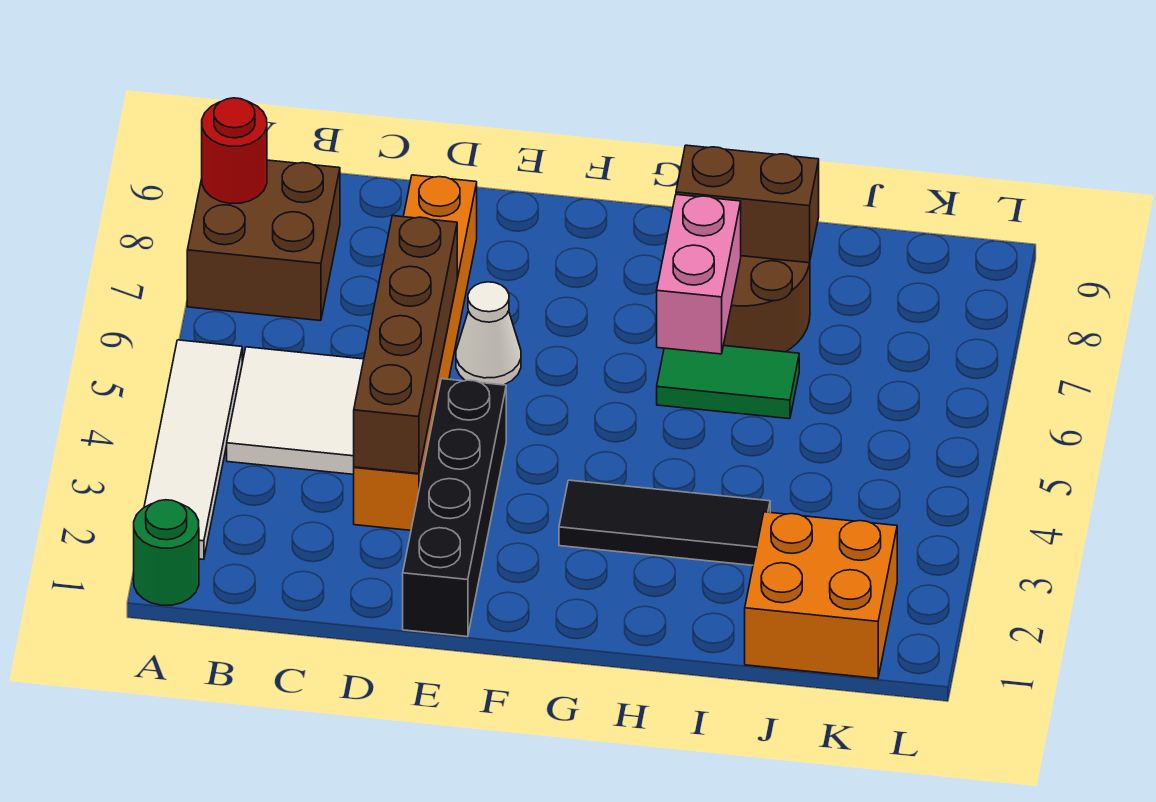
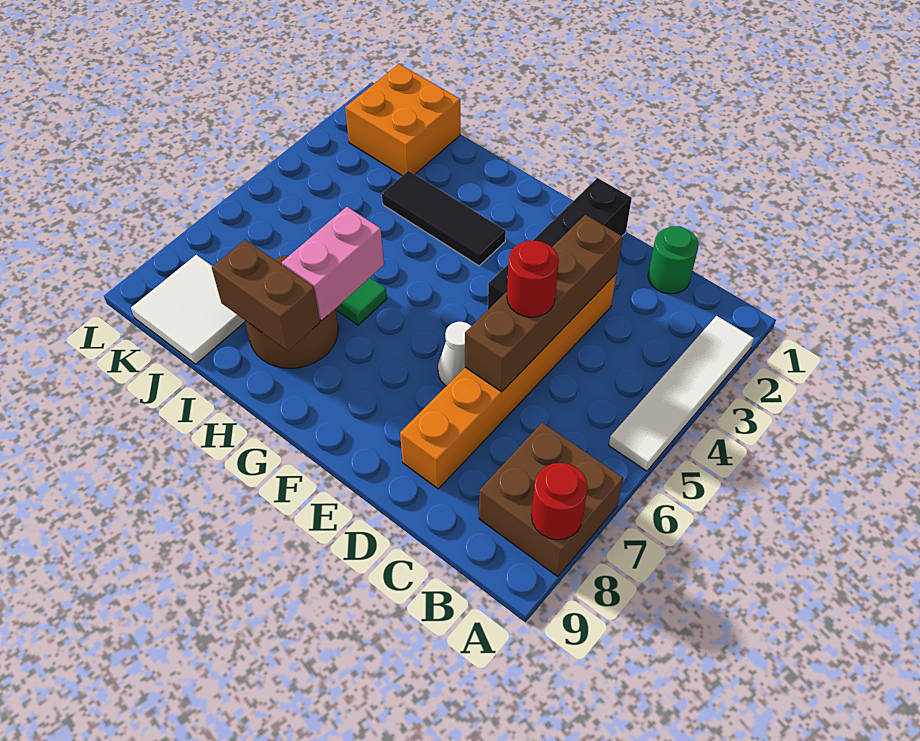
green 1x1 round brick [134,500,199,605] -> green 1x1 round brick moved to [648,226,699,294]
white 2x2 tile [227,347,364,474] -> white 2x2 tile moved to [131,255,245,364]
none -> red 1x1 round brick [507,241,559,317]

